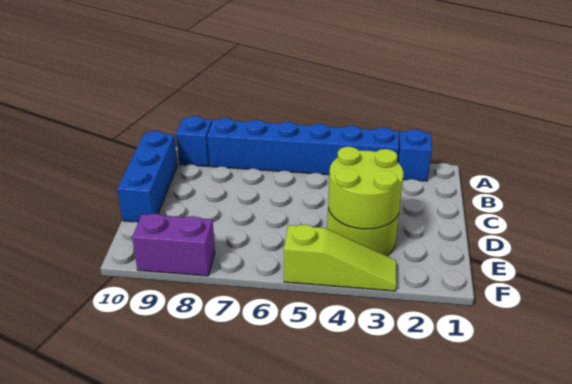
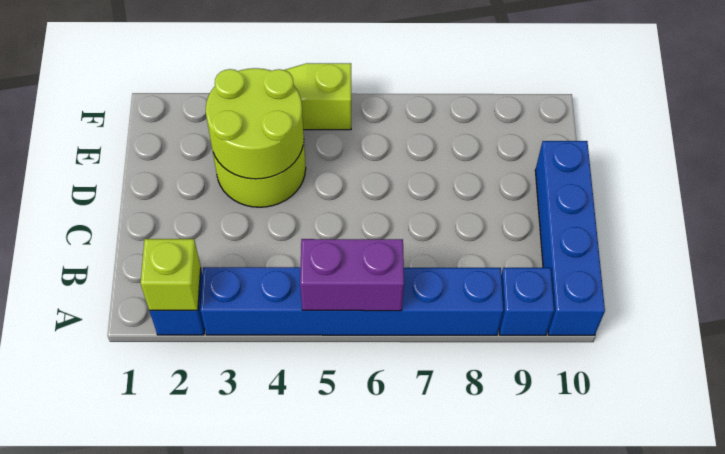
none -> lime 1x1 brick [140,239,201,310]
blue 1x3 brick [117,131,177,222] -> blue 1x4 brick [535,141,605,335]
purple 1x2 brick [132,214,215,276] -> purple 1x2 brick moved to [300,239,404,311]

